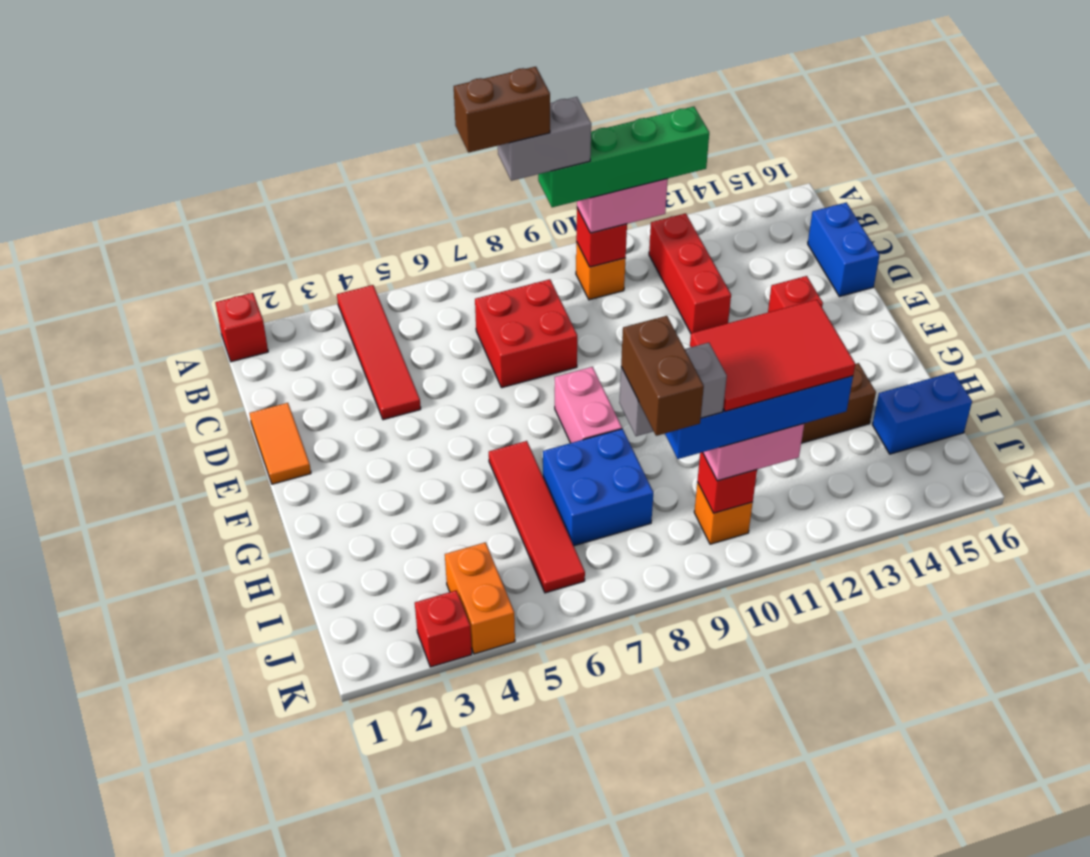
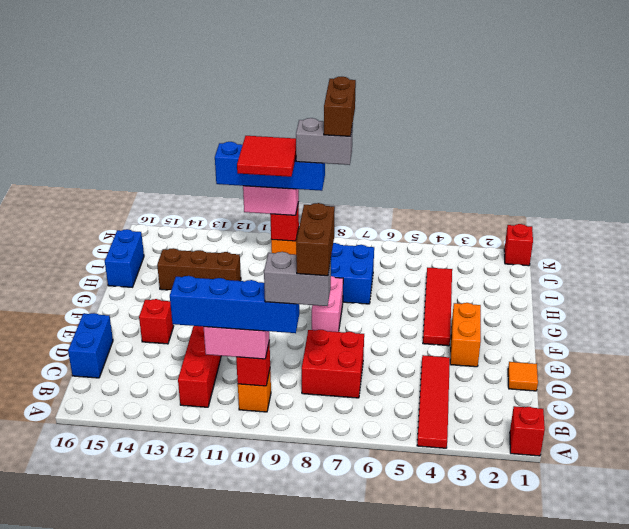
brown 1x2 brick [454,67,550,153] -> brown 1x2 brick turned to [296,203,335,276]
green 1x4 brick [538,107,709,207] -> blue 1x4 brick [170,276,299,333]
orange 1x2 tile [249,403,311,484] -> orange 1x1 tile [508,362,538,391]
red 1x4 tile [489,441,585,593] -> red 1x4 tile moved to [423,268,452,346]
red 2x3 tile [690,299,855,411] -> red 2x2 tile [237,136,296,177]
blue 1x2 brick [872,372,972,454] -> blue 1x2 brick turned to [105,229,144,287]
orange 1x2 brick [445,542,515,654] -> orange 1x2 brick moved to [450,303,481,367]
red 1x1 brick [415,591,472,667] -> red 1x1 brick moved to [504,224,533,266]

